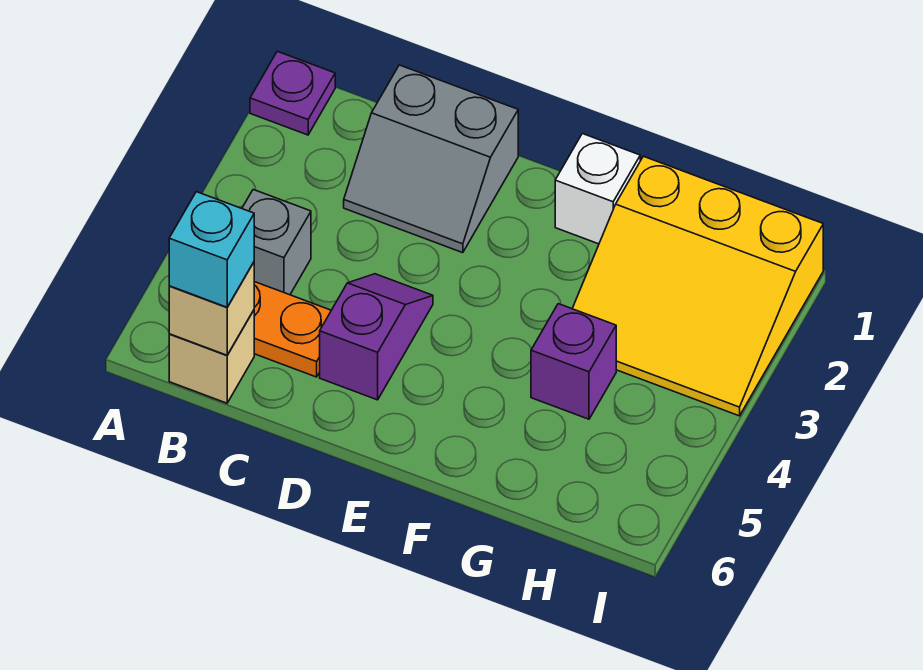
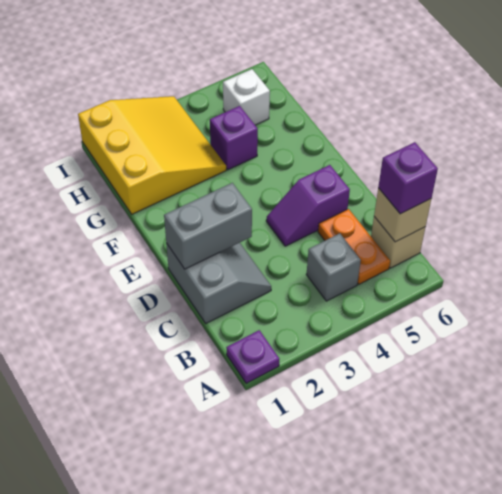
cyan 1x1 brick [169,192,254,307] -> purple 1x1 brick [378,142,438,214]
none -> grey 1x2 brick [164,183,252,269]
white 1x1 brick [555,134,640,244] -> white 1x1 brick moved to [223,69,270,125]

